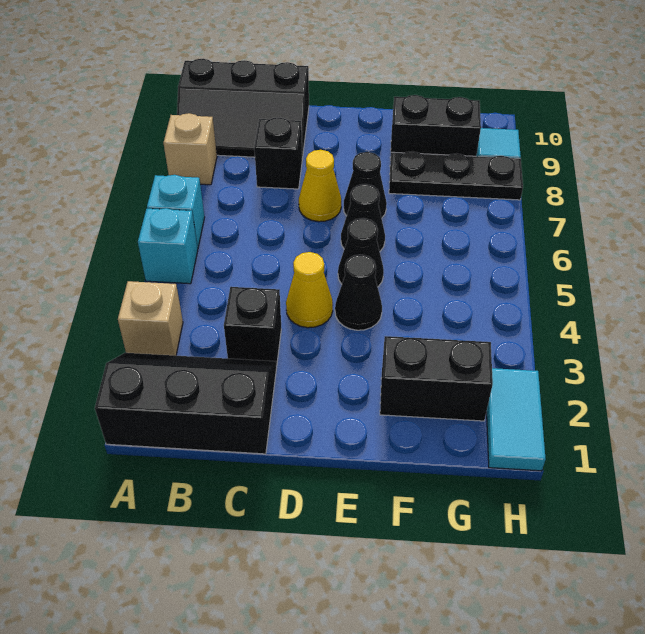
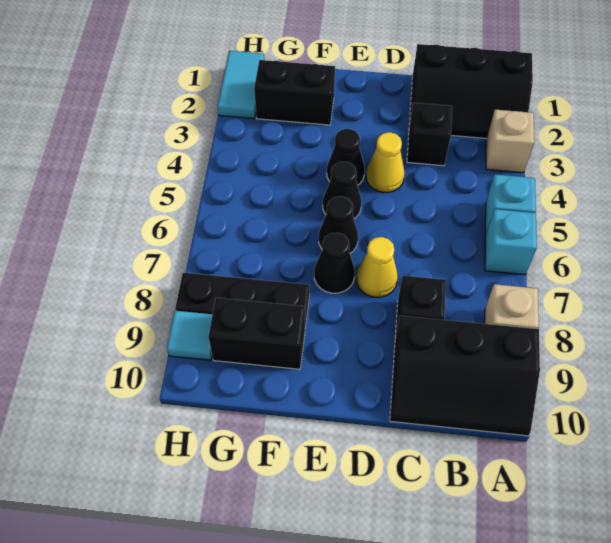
black 2x3 slope [177,59,309,158] -> black 2x3 slope turned to [390,316,540,436]

